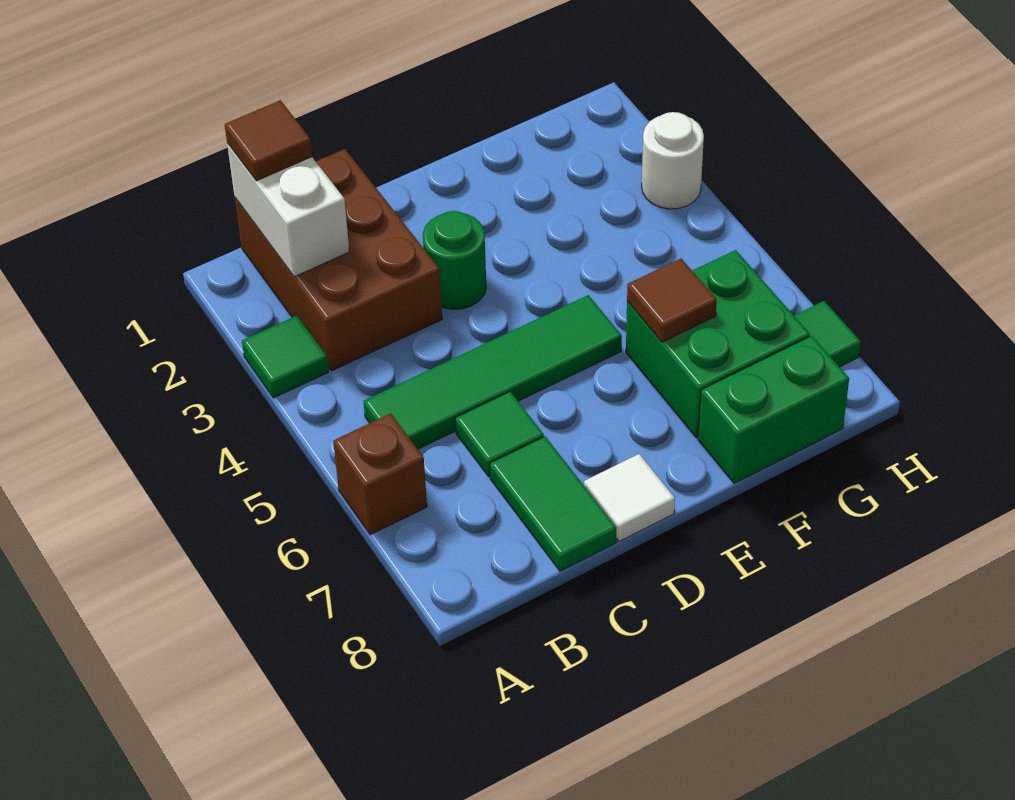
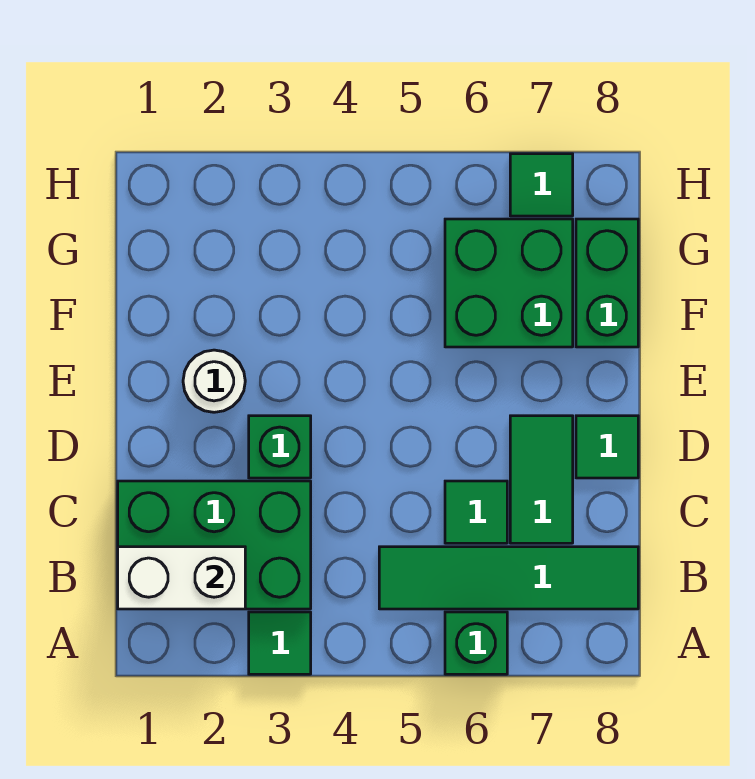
brown 1x1 brick [333,413,427,535] -> green 1x1 brick [445,612,507,674]
brown 2x3 brick [235,149,442,371] -> green 2x3 brick [118,481,311,609]
brown 1x1 tile [225,100,312,181] -> none
green 1x4 tile [363,295,622,449] -> green 1x4 tile turned to [379,547,638,609]
green 1x2 tile [490,437,616,571] -> green 1x2 tile turned to [510,416,573,543]
green 1x1 round brick [423,211,486,309] -> green 1x1 brick [249,416,311,478]
white 1x1 tile [584,454,675,542] -> green 1x1 tile [576,416,638,478]
brown 1x1 tile [627,259,717,342] -> none
white 1x1 round brick [642,112,704,209] -> white 1x1 round brick moved to [183,350,245,412]

